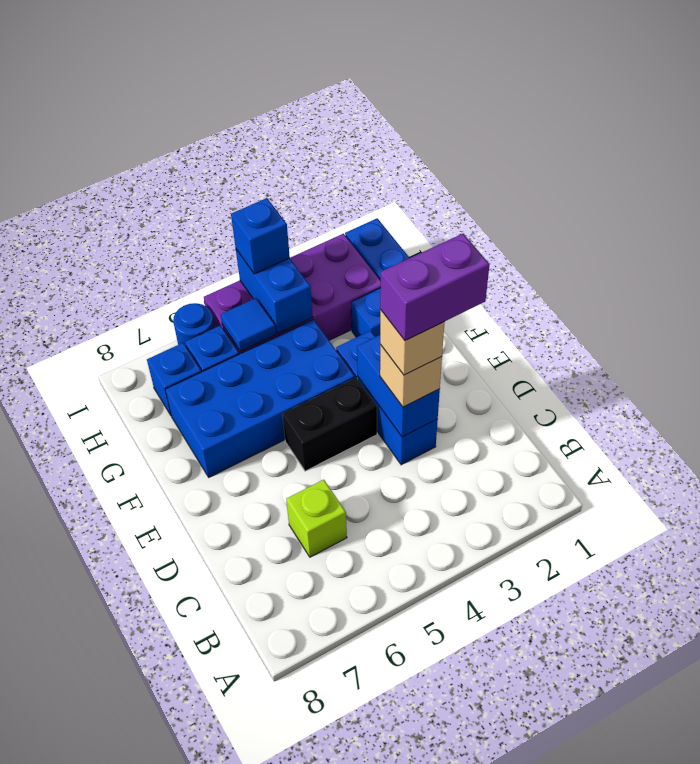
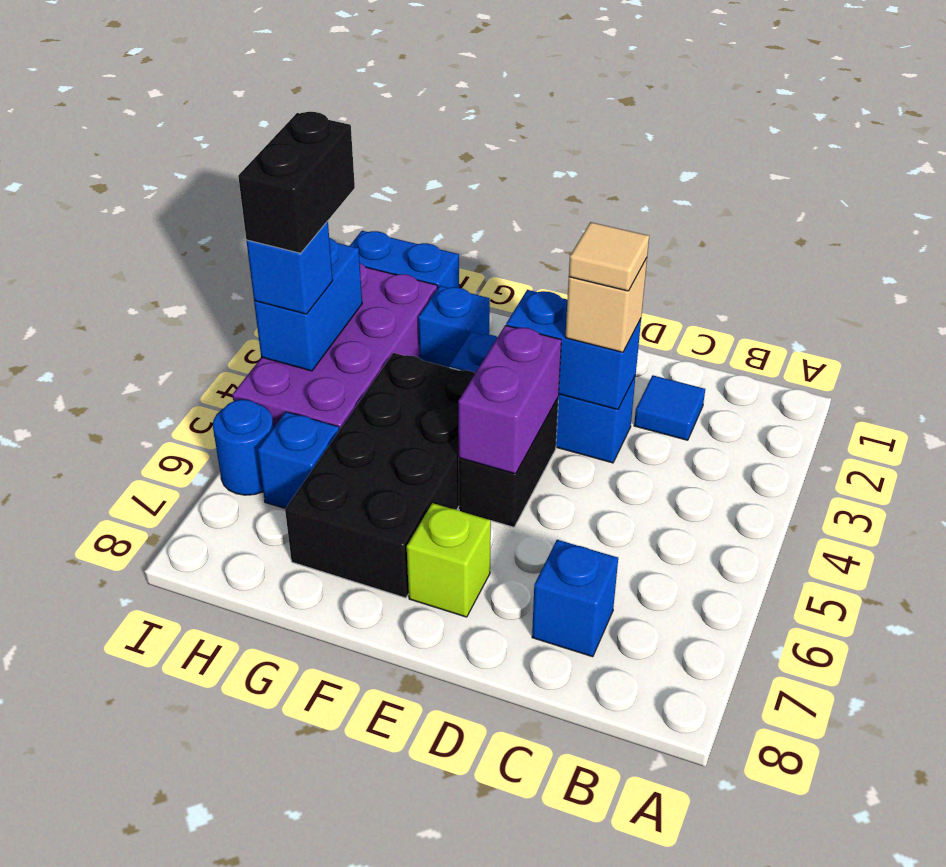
lime 1x1 brick [286,480,347,557] -> lime 1x1 brick moved to [407,503,491,617]
purple 1x2 brick [380,234,490,341] -> purple 1x2 brick moved to [458,325,561,474]
tan 1x1 brick [380,310,445,375] -> tan 1x1 tile [569,222,649,291]
blue 2x4 brick [165,320,355,477] -> black 2x4 brick [285,353,475,598]
blue 1x2 brick [236,249,313,334] -> blue 1x2 brick turned to [254,238,362,371]
blue 1x1 tile [221,298,276,351] -> blue 1x1 tile moved to [634,375,705,440]
blue 1x1 brick [147,343,201,415] -> blue 1x1 brick moved to [532,540,618,657]
none -> black 1x2 brick [238,112,355,253]

